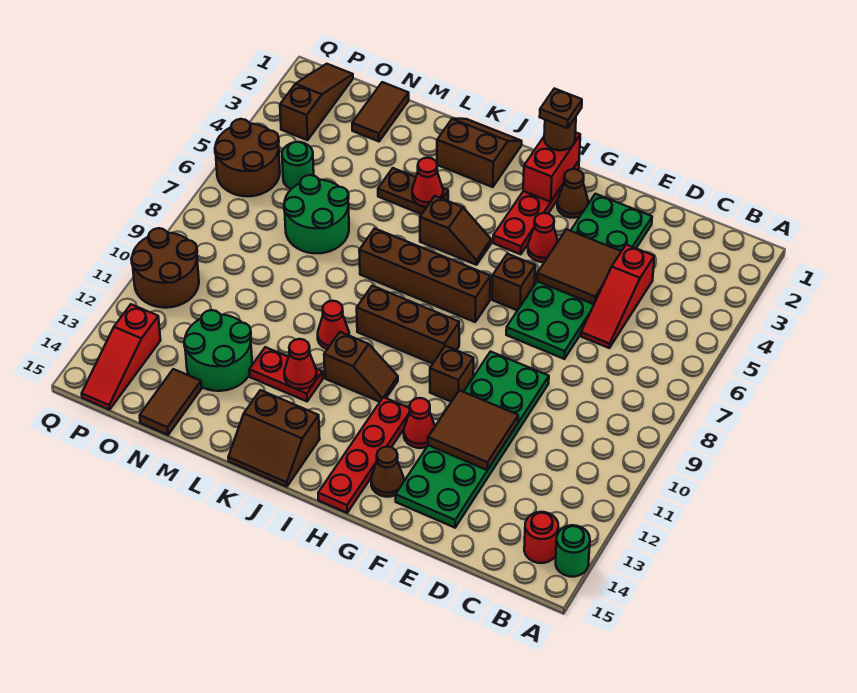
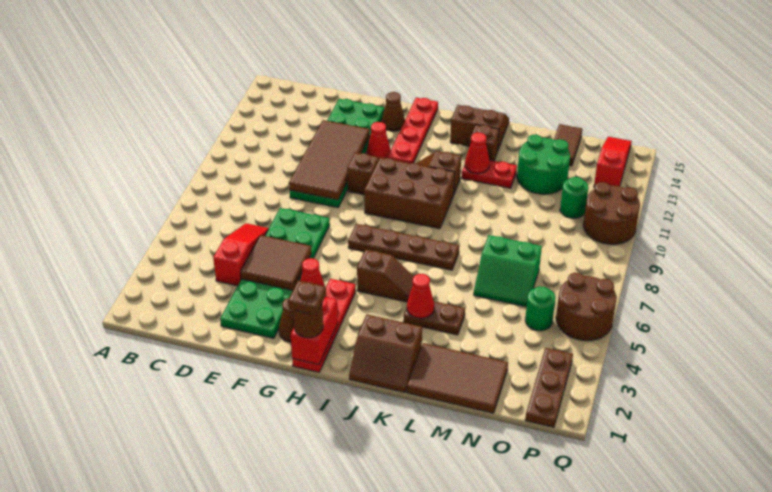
green 1x1 round brick [556,525,590,577] -> green 1x1 round brick moved to [560,177,588,218]
red 1x1 round brick [524,512,558,563] -> none
brown 2x2 tile [428,390,518,470] -> brown 2x4 tile [289,120,370,200]
brown 1x1 brick [492,254,535,310] -> brown 1x1 brick moved to [469,125,499,161]
brown 1x4 brick [359,228,490,322] -> brown 1x4 plate [348,224,459,270]
brown 1x3 brick [357,286,459,364] -> brown 2x3 brick [364,157,455,229]
brown 1x2 slope [420,196,491,265] -> brown 1x2 slope turned to [357,249,414,302]
red 1x1 cone [318,301,349,349] -> none
green 2x2 round brick [284,175,349,253] -> green 2x2 slope [474,235,542,307]
brown 1x2 tile [352,82,409,141] -> brown 2x3 tile [407,343,508,413]
brown 1x3 slope [280,64,353,140] -> brown 1x3 plate [525,348,573,427]

